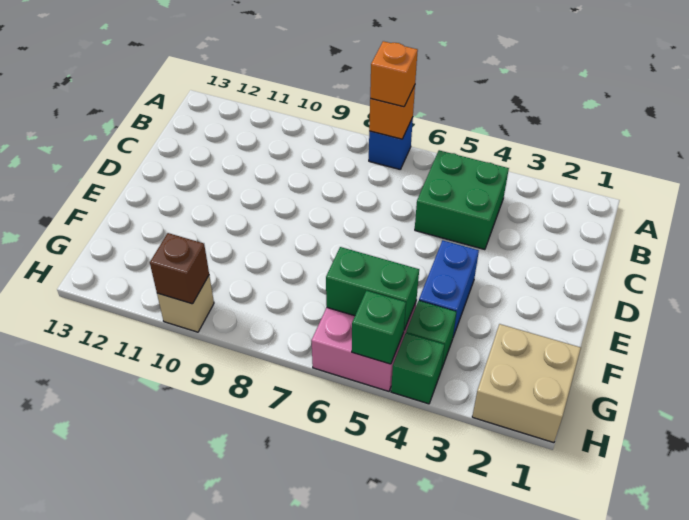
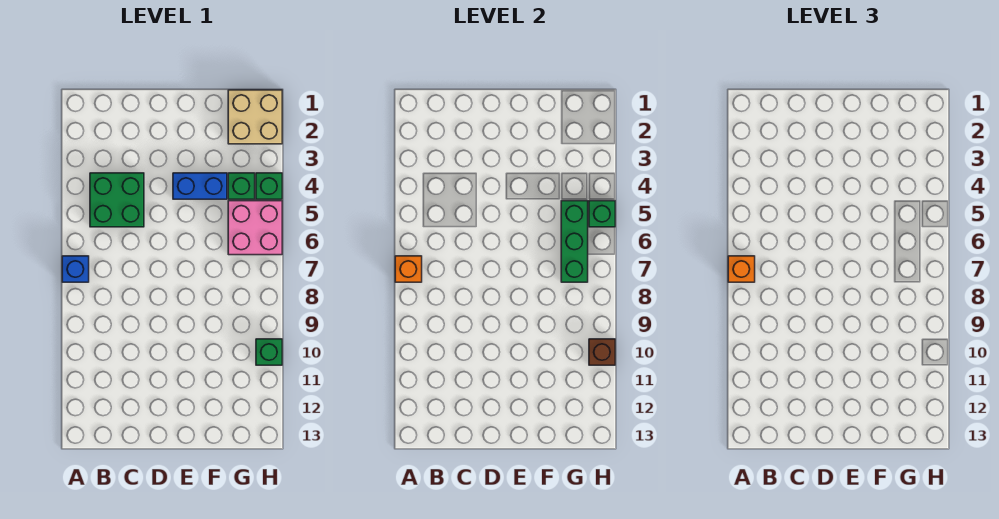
green 1x2 brick [326,247,419,330] -> green 1x3 brick [561,201,588,282]
tan 1x1 brick [157,276,214,332] -> green 1x1 brick [256,339,282,365]

